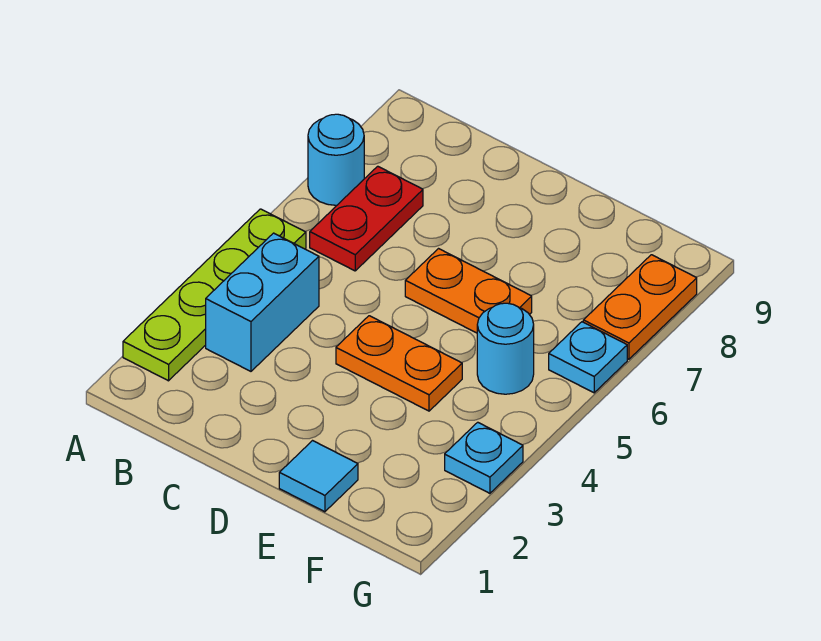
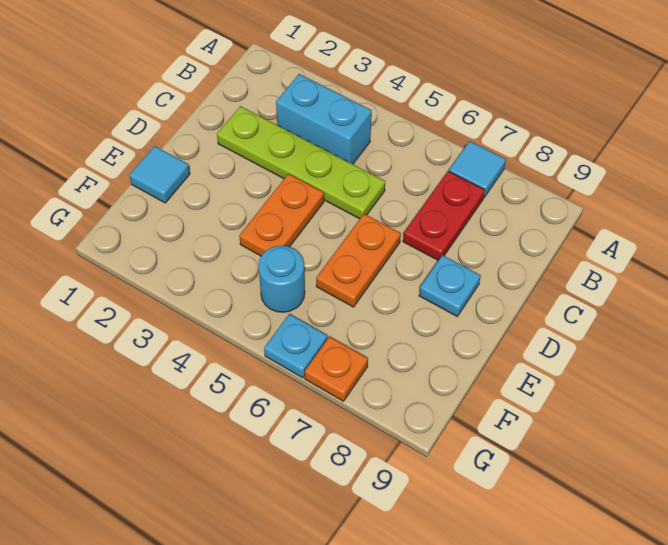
lime 1x4 plate [123,209,306,381] -> lime 1x4 plate moved to [217,106,385,219]
cyan 1x1 round brick [308,114,364,205] -> cyan 1x1 tile [449,141,506,197]
red 1x2 plate [310,166,423,271] -> red 1x2 plate turned to [403,171,485,261]
cyan 1x1 plate [445,422,523,493] -> cyan 1x1 plate moved to [419,255,481,316]
orange 1x2 plate [583,255,697,359] -> orange 1x1 plate [305,337,368,401]

